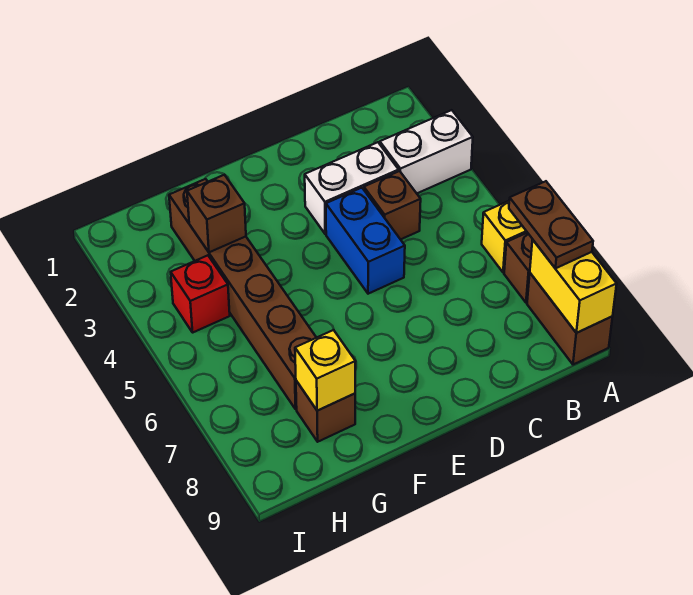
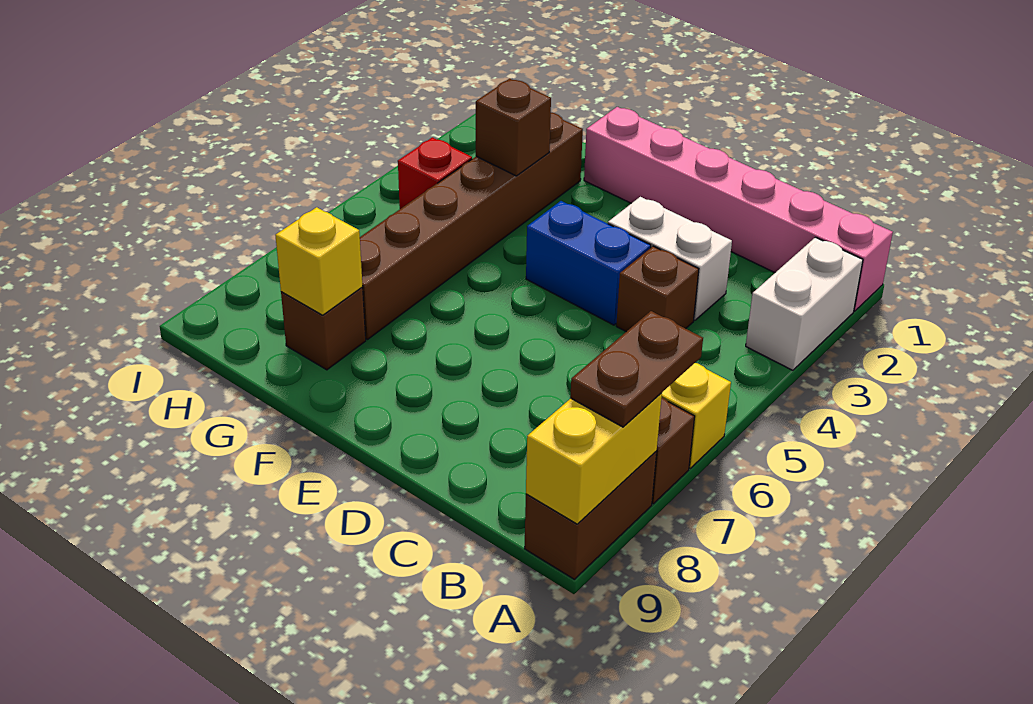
none -> pink 1x6 brick [584,107,893,311]
white 1x2 brick [380,110,473,193] -> white 1x2 brick turned to [746,237,863,370]
blue 1x2 brick [326,188,405,294] -> blue 1x2 brick turned to [526,201,651,325]

